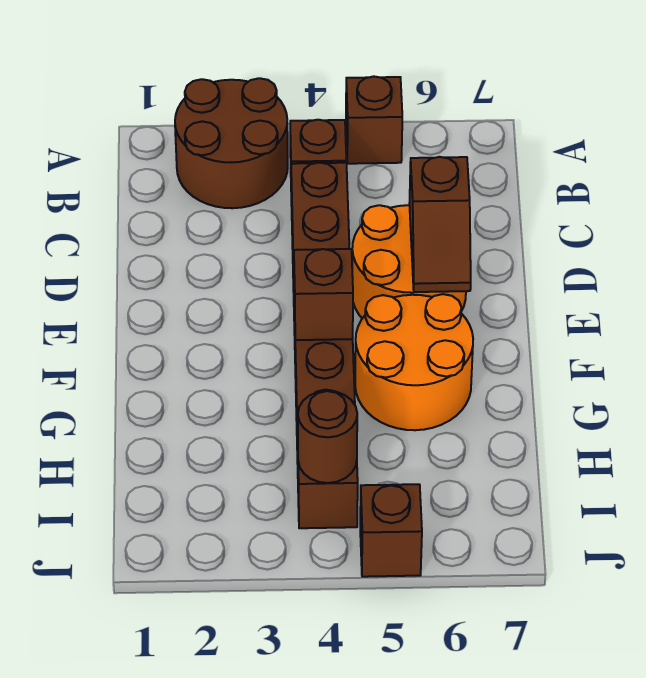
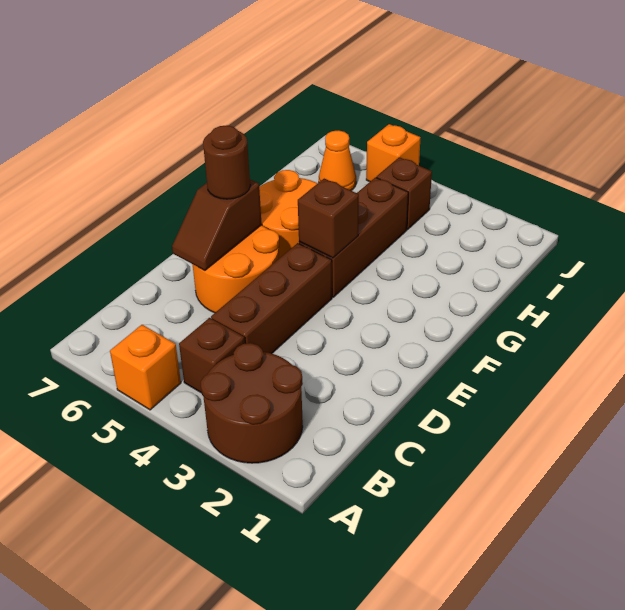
brown 1x1 brick [346,76,402,164] -> orange 1x1 brick [110,325,181,410]
brown 1x2 slope [409,157,471,292] -> brown 1x2 slope turned to [172,179,262,271]
brown 1x1 round brick [298,391,357,483] -> brown 1x1 round brick moved to [203,125,250,199]
none -> orange 1x1 cone [319,130,356,191]
brown 1x1 brick [360,484,422,577] -> orange 1x1 brick [366,124,421,182]

